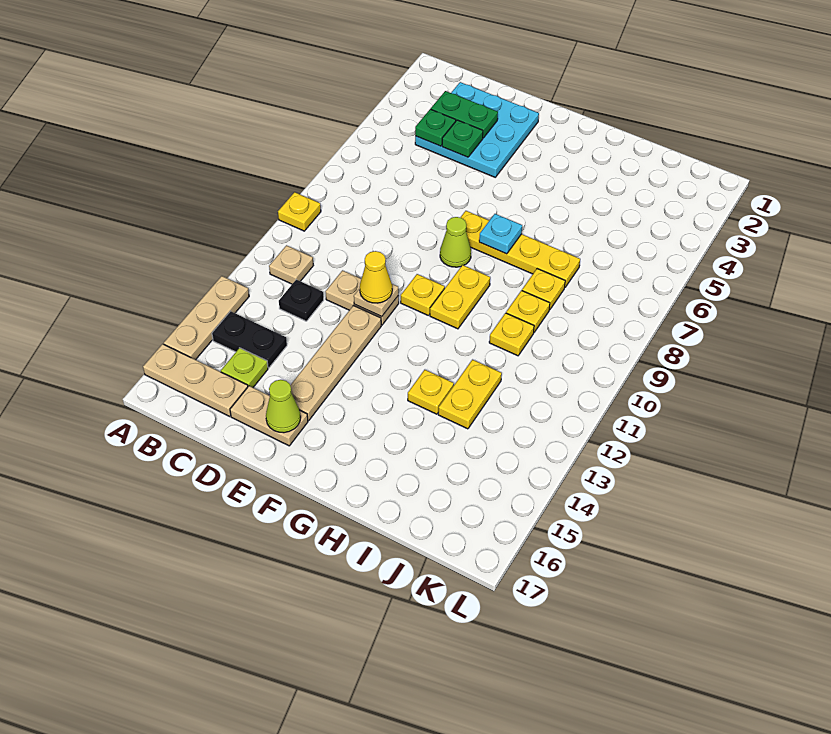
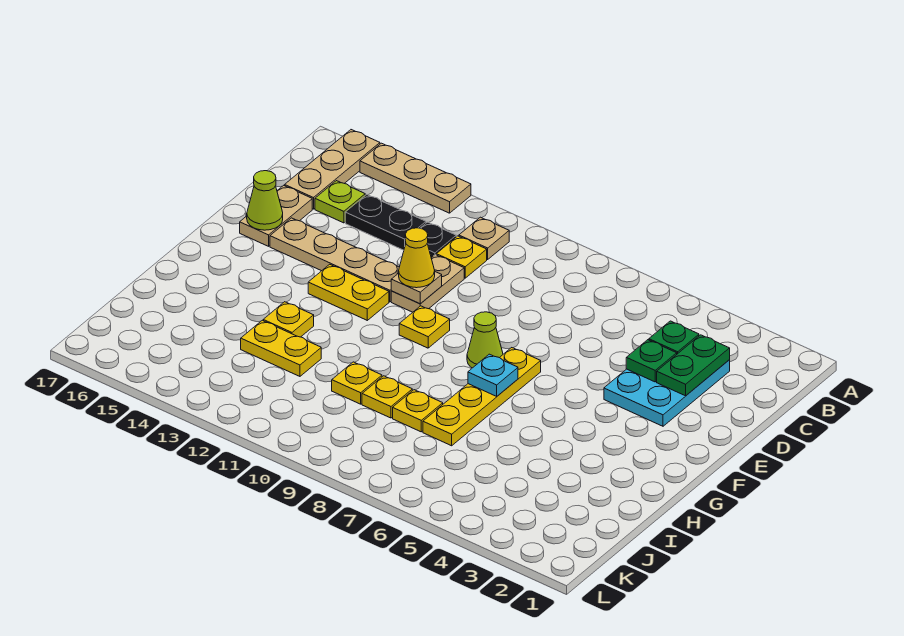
yellow 1x1 plate [278,192,321,231] -> yellow 1x1 plate moved to [436,236,487,278]
black 1x2 plate [212,311,287,368] -> black 1x2 plate turned to [345,195,426,250]
cyan 3x3 plate [415,82,539,177] -> cyan 2x3 plate [604,360,730,426]
yellow 1x2 plate [430,265,490,329] -> yellow 1x2 plate moved to [308,264,389,320]

